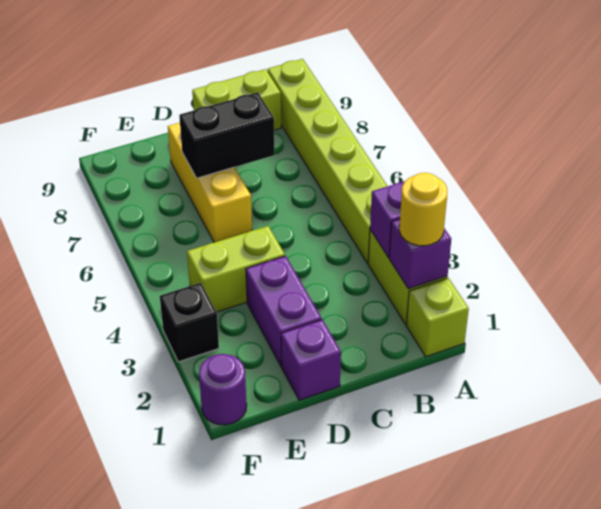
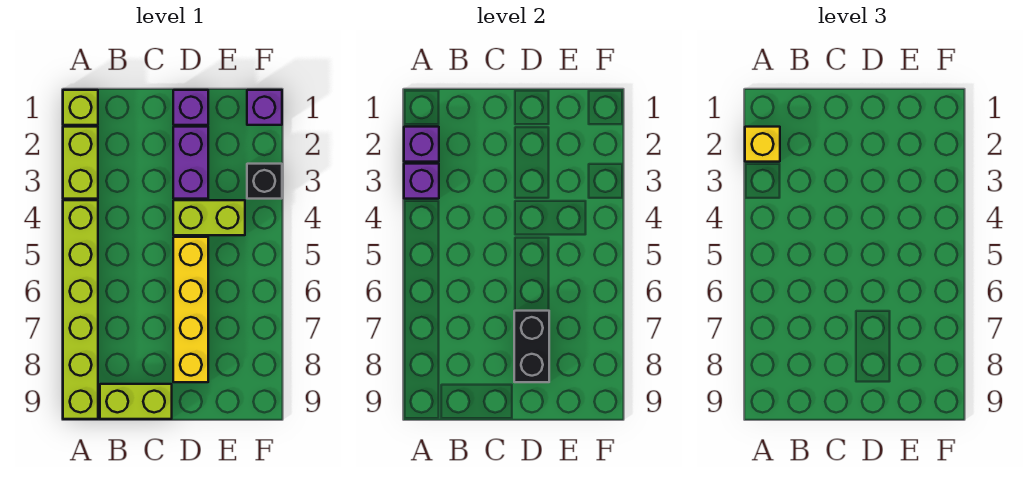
yellow 1x1 round brick [399,173,447,246] -> yellow 1x1 brick [745,127,780,162]
black 1x2 brick [179,92,274,178] -> black 1x2 brick turned to [514,311,549,382]
yellow 1x3 brick [168,123,252,242] -> yellow 1x4 brick [173,237,208,382]
purple 1x1 round brick [199,354,247,425] -> purple 1x1 brick [247,90,282,125]

